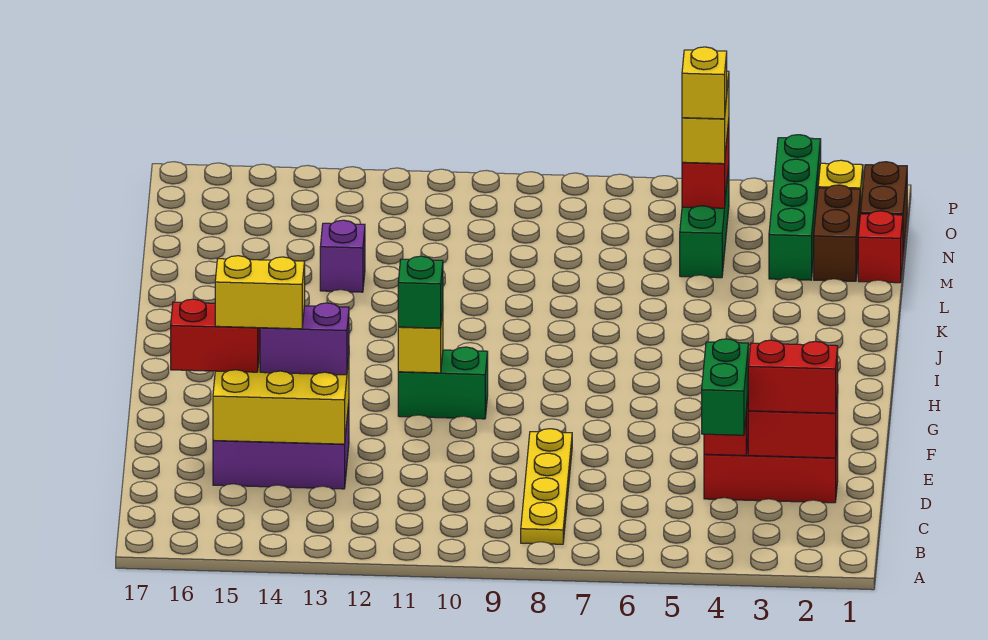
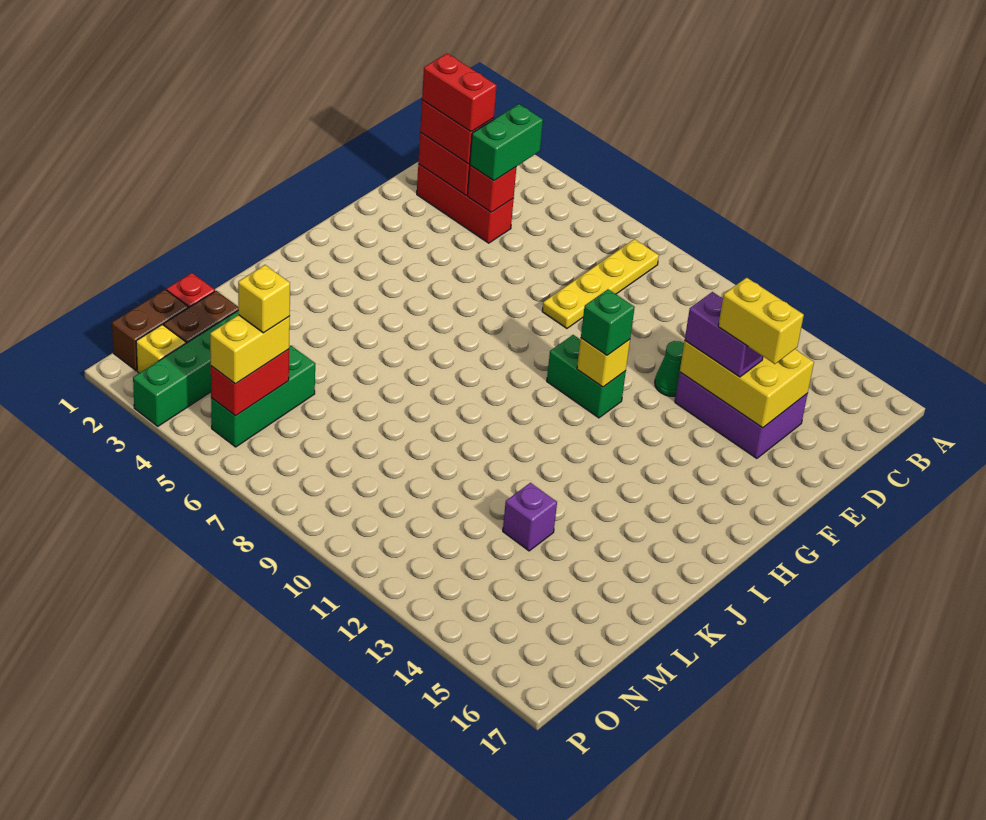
none -> green 1x1 cone [655,341,684,397]
red 1x2 brick [171,299,260,372] -> red 1x2 brick moved to [422,53,497,132]

